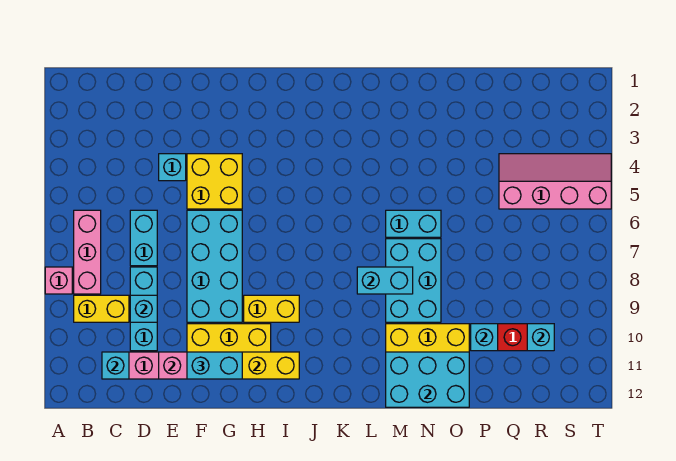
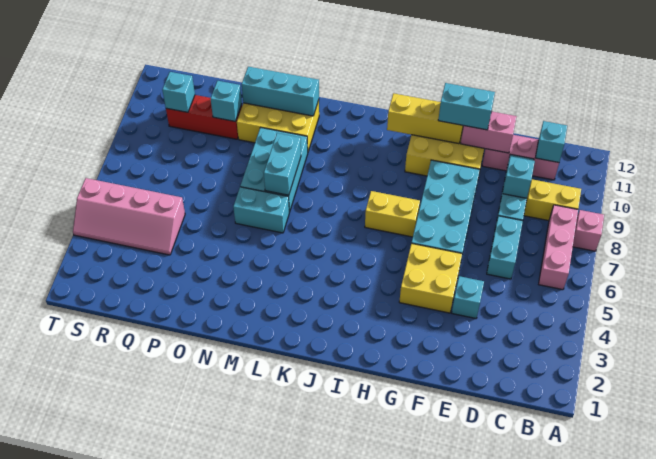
yellow 1x2 brick [244,295,299,322] -> yellow 1x2 brick moved to [365,191,420,237]
cyan 1x2 brick [357,267,413,294] -> cyan 1x2 brick turned to [264,133,301,195]
cyan 2x3 brick [386,352,469,407] -> cyan 1x3 brick [242,67,319,116]

